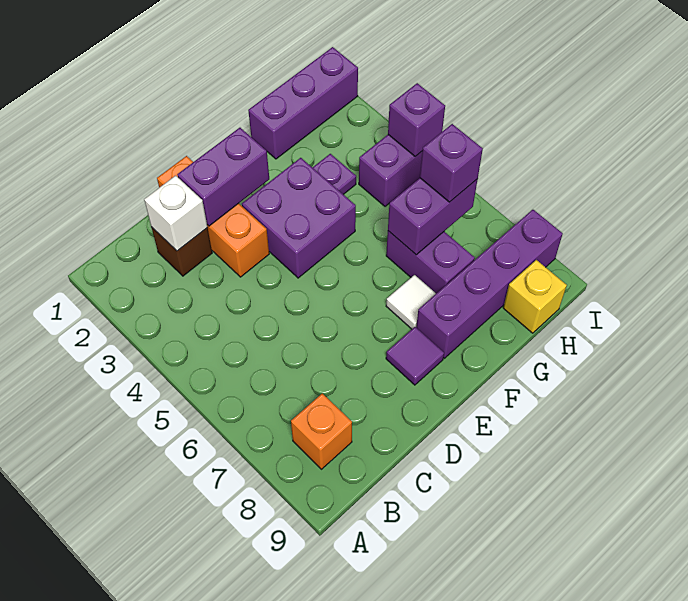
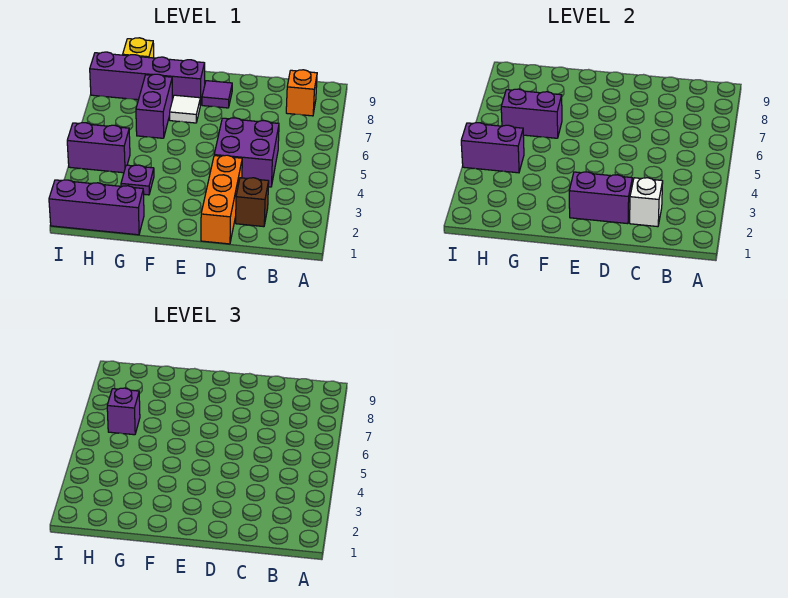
purple 2x2 brick [242,158,356,278] -> purple 2x2 brick moved to [214,118,279,187]
purple 1x1 brick [388,83,445,156] -> purple 1x2 brick [461,123,524,173]

